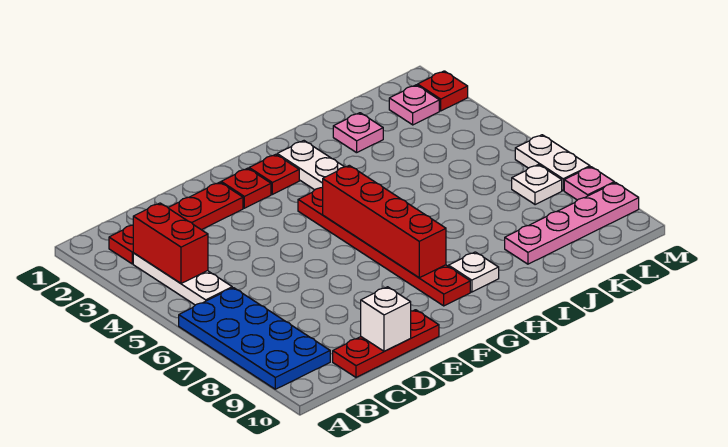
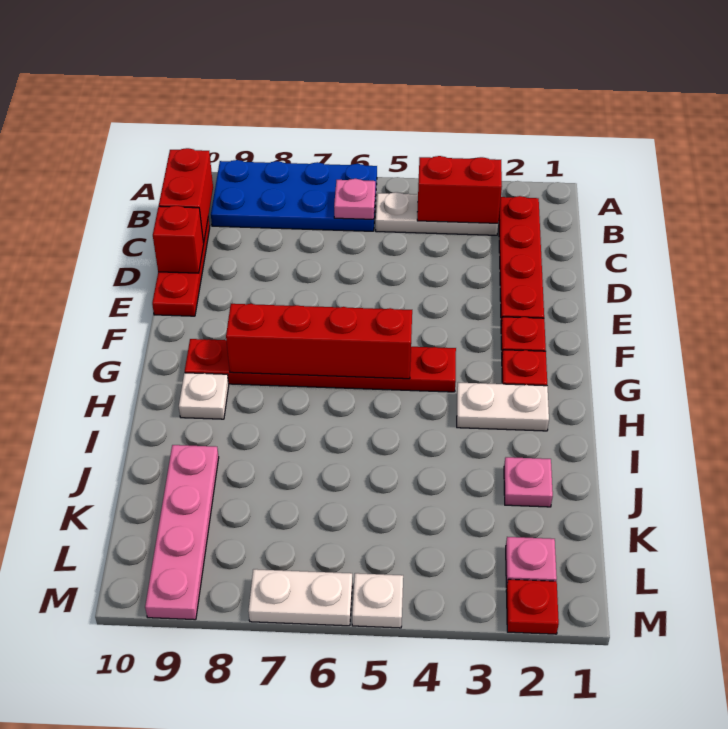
none -> red 1x2 brick [159,148,213,243]
white 1x1 brick [361,287,411,351] -> red 1x1 brick [153,206,204,273]
white 1x1 plate [512,165,562,205] -> white 1x1 plate moved to [352,573,403,628]
pink 1x1 plate [564,167,614,200] -> pink 1x1 plate moved to [334,179,375,219]

